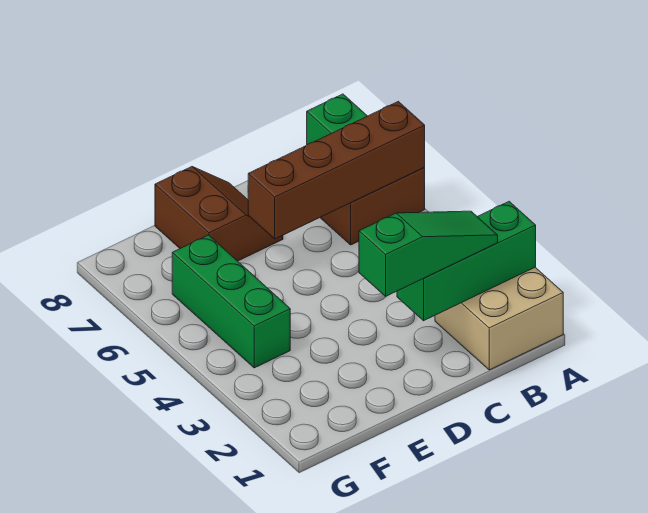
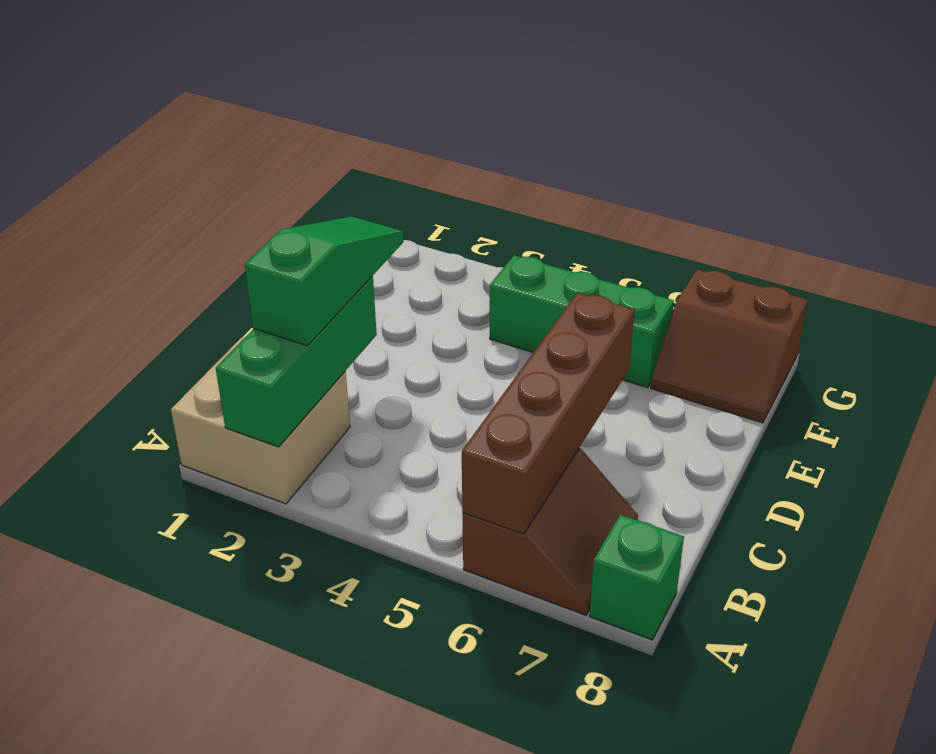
green 1x3 slope [359,211,498,297] -> green 1x3 slope turned to [245,217,403,346]
brown 2x2 slope [155,167,283,261] -> brown 2x2 slope moved to [651,269,808,423]

